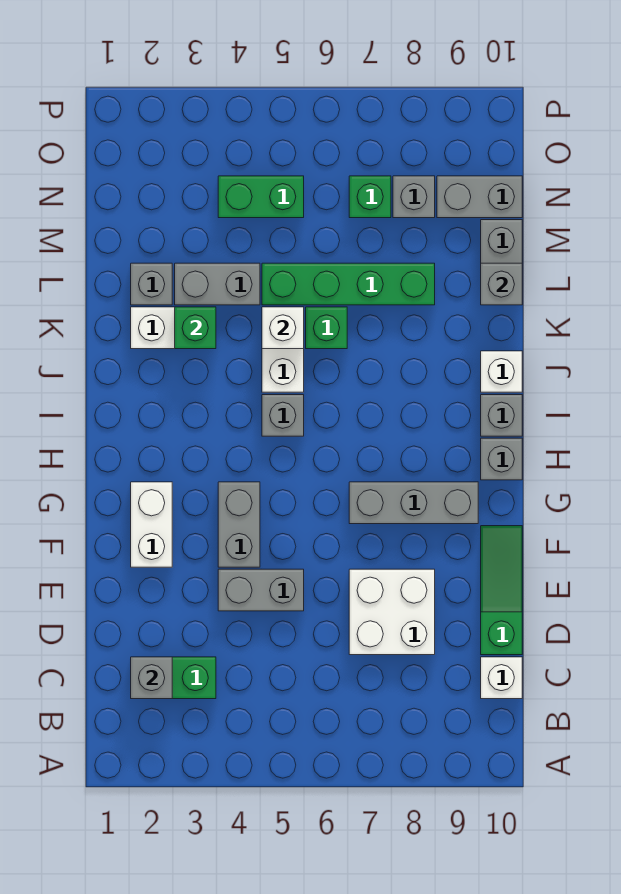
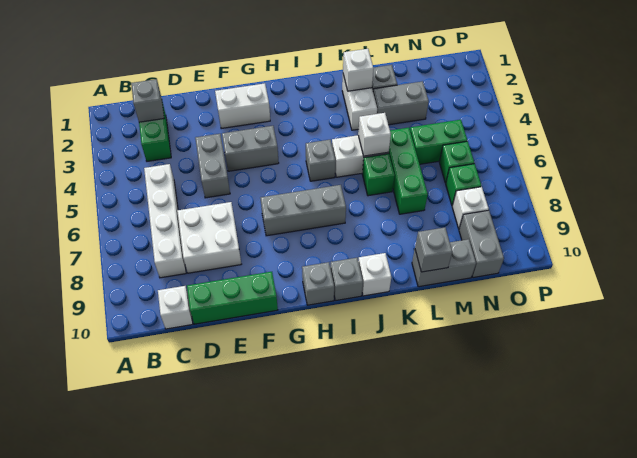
none -> white 1x4 brick [144,164,186,278]
green 1x3 slope [481,526,522,655] -> green 1x3 brick [187,272,278,324]
grey 1x3 brick [349,482,478,524] -> grey 1x3 brick turned to [261,185,346,236]
none -> white 1x1 brick [343,49,374,91]
green 1x1 brick [175,307,216,349] -> green 1x1 brick moved to [439,141,474,183]
grey 1x2 brick [175,263,260,305] -> grey 1x2 brick turned to [373,81,429,125]
green 1x4 brick [262,263,435,305] -> green 1x3 brick [389,128,428,214]
green 1x2 brick [218,176,304,218] -> green 1x2 brick turned to [410,120,467,164]
grey 1x1 brick [393,176,435,218] -> white 1x1 brick [452,187,489,229]

